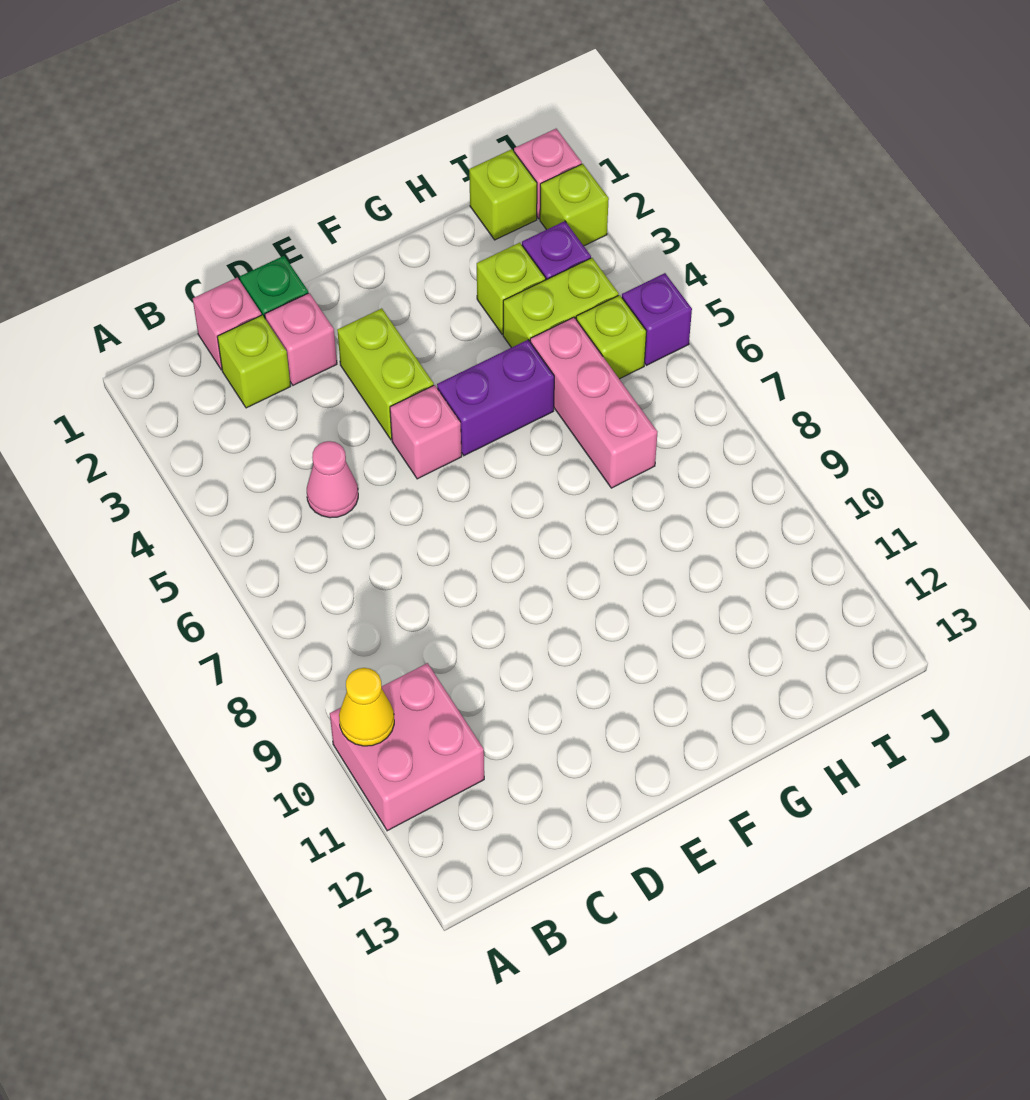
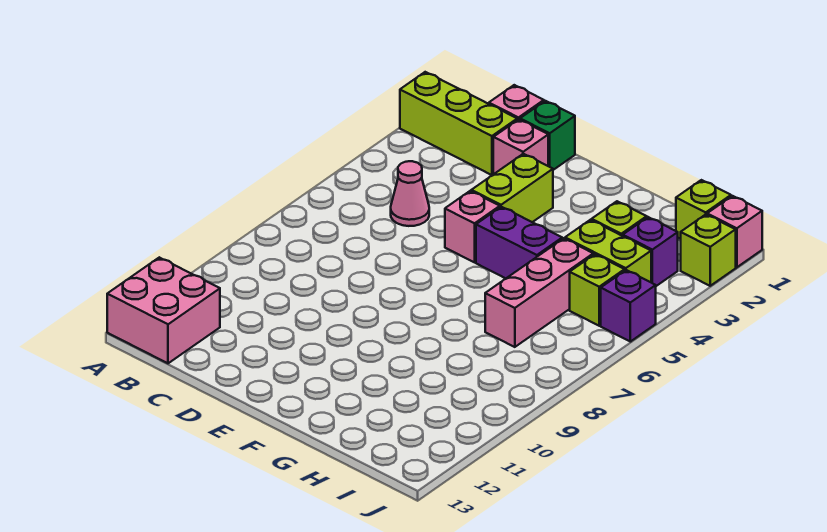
pink 2x2 brick [330,663,484,831] -> pink 2x2 brick moved to [107,257,220,363]
yellow 1x1 cone [339,668,394,746] -> none
lime 1x1 brick [217,315,291,408] -> lime 1x3 brick [400,72,517,175]

